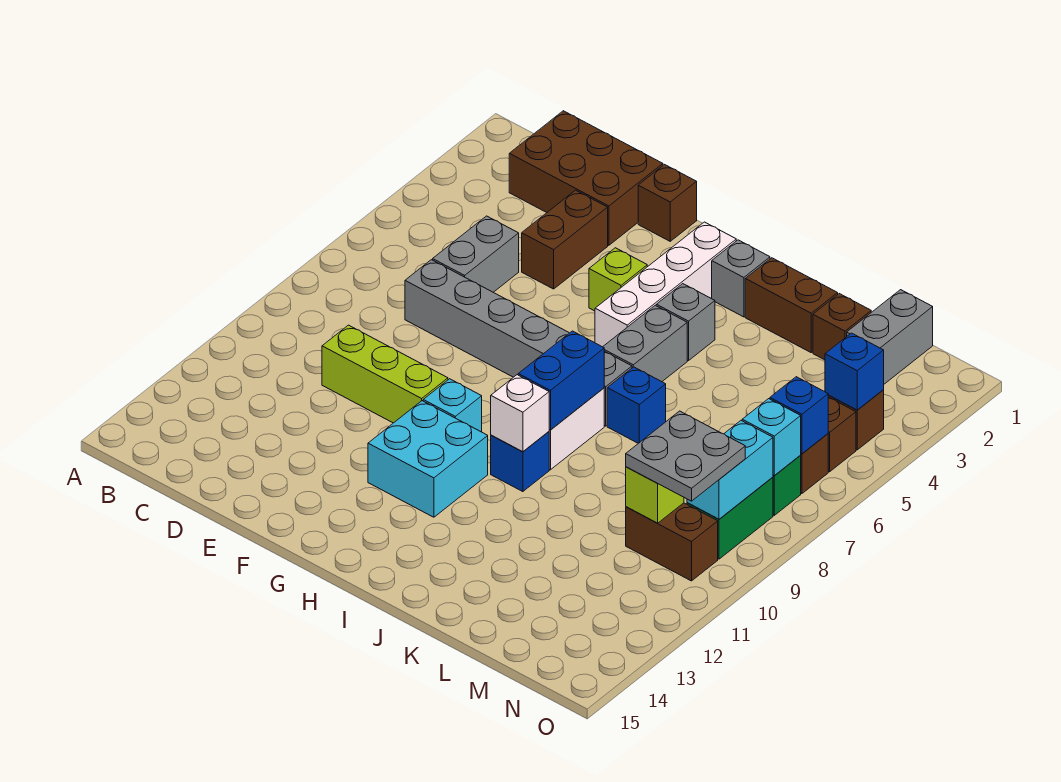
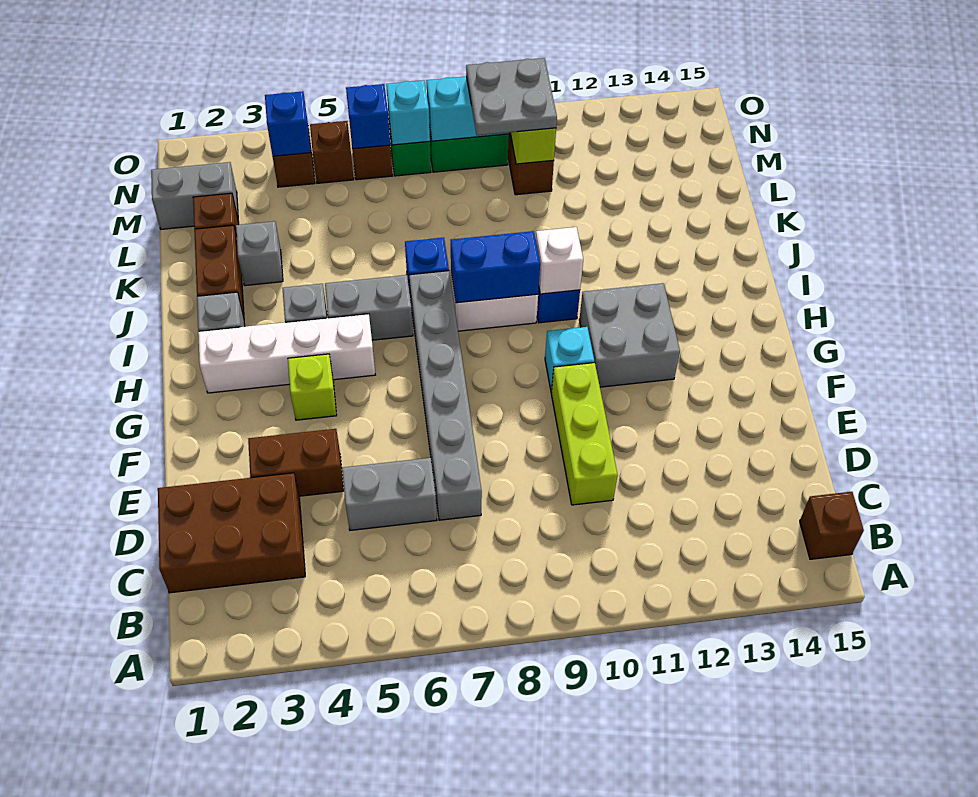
brown 2x3 brick [509,111,663,245] -> brown 2x3 brick turned to [158,473,305,593]
brown 1x1 brick [638,165,697,241] -> brown 1x1 brick moved to [800,492,864,559]
cyan 2x2 brick [368,401,488,517] -> grey 2x2 brick [579,283,680,387]
none -> grey 1x1 brick [236,221,283,286]

